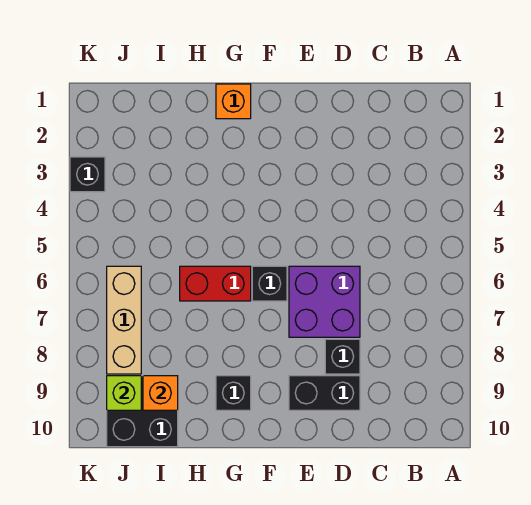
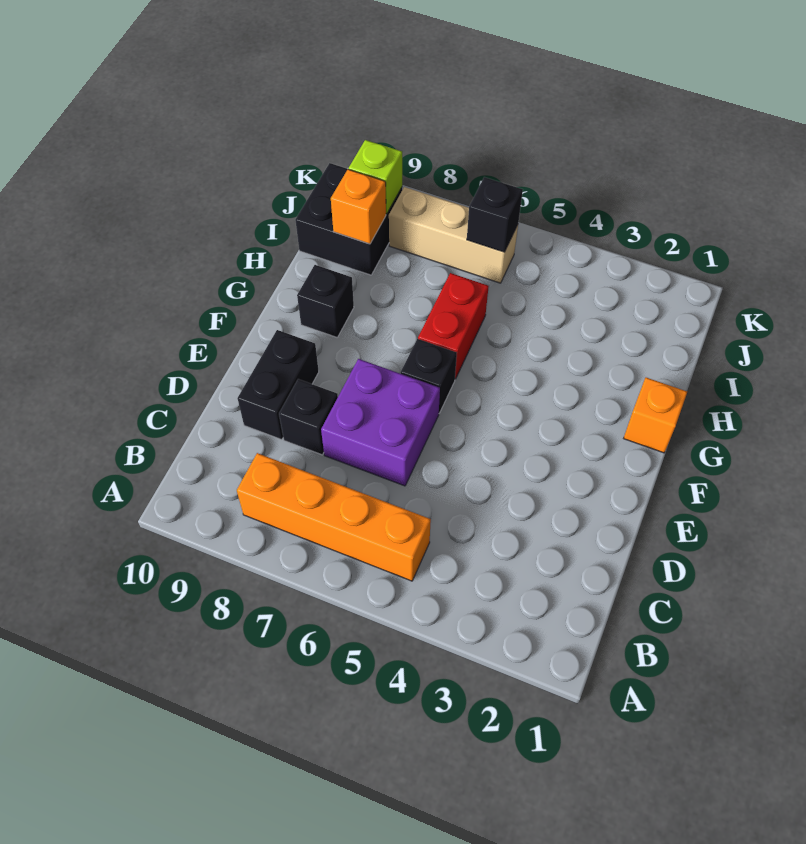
none -> orange 1x4 brick [237,453,431,581]
black 1x1 brick [70,157,105,192] -> black 1x1 brick moved to [467,177,523,252]

